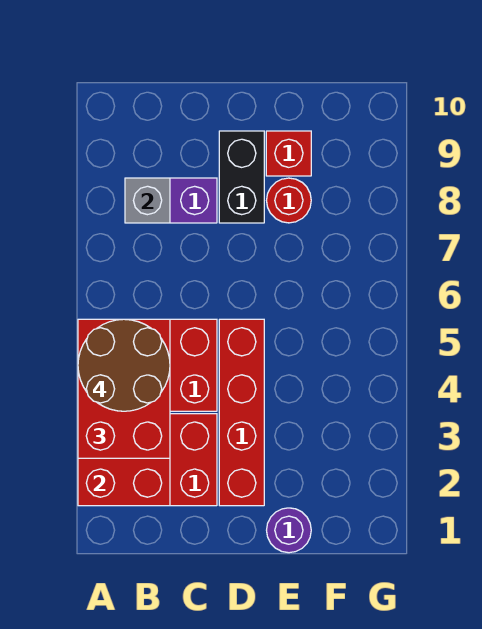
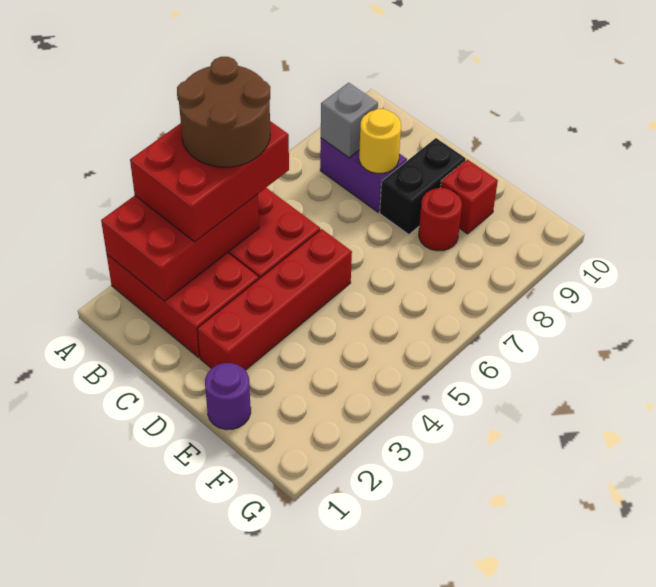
none -> yellow 1x1 round brick [359,109,401,173]

